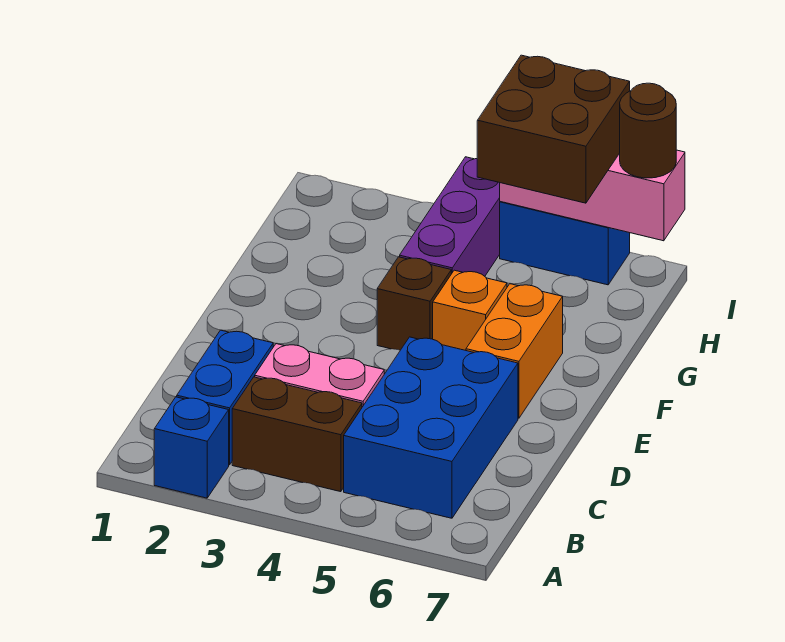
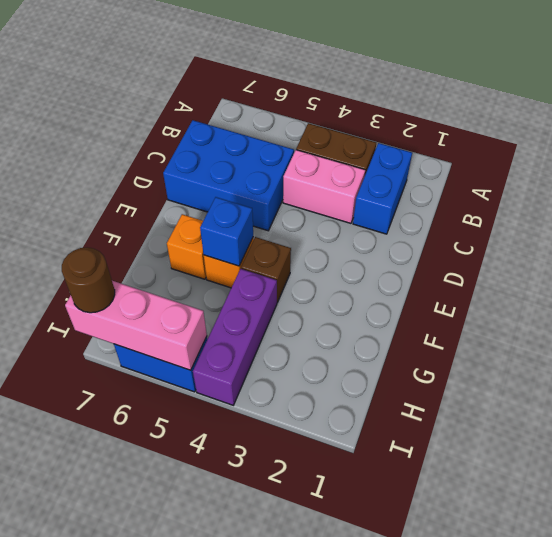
blue 1x1 brick [154,397,229,498] -> blue 1x1 brick moved to [200,197,253,266]
blue 2x3 brick [344,337,518,518] -> blue 2x3 brick turned to [163,120,294,231]
orange 1x2 brick [466,284,563,418] -> orange 1x1 brick [167,214,206,279]
brown 2x2 brick [477,55,630,203] -> none

